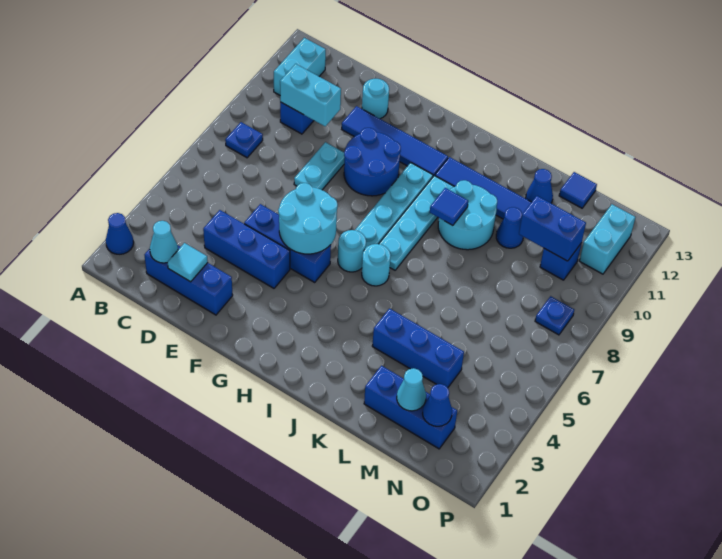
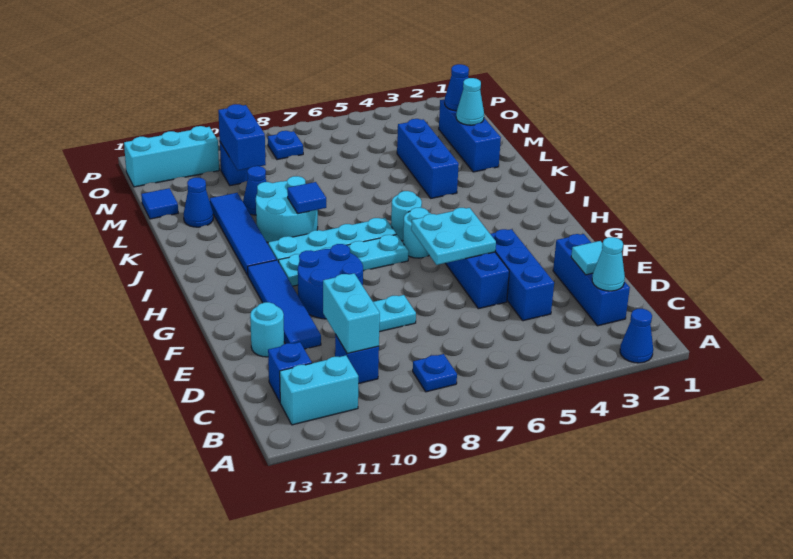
none -> blue 1x1 brick [268,342,312,402]
cyan 2x2 round brick [278,183,338,254] -> cyan 2x2 plate [411,208,496,265]
cyan 1x2 brick [579,204,635,274] -> cyan 1x3 brick [124,126,219,187]

